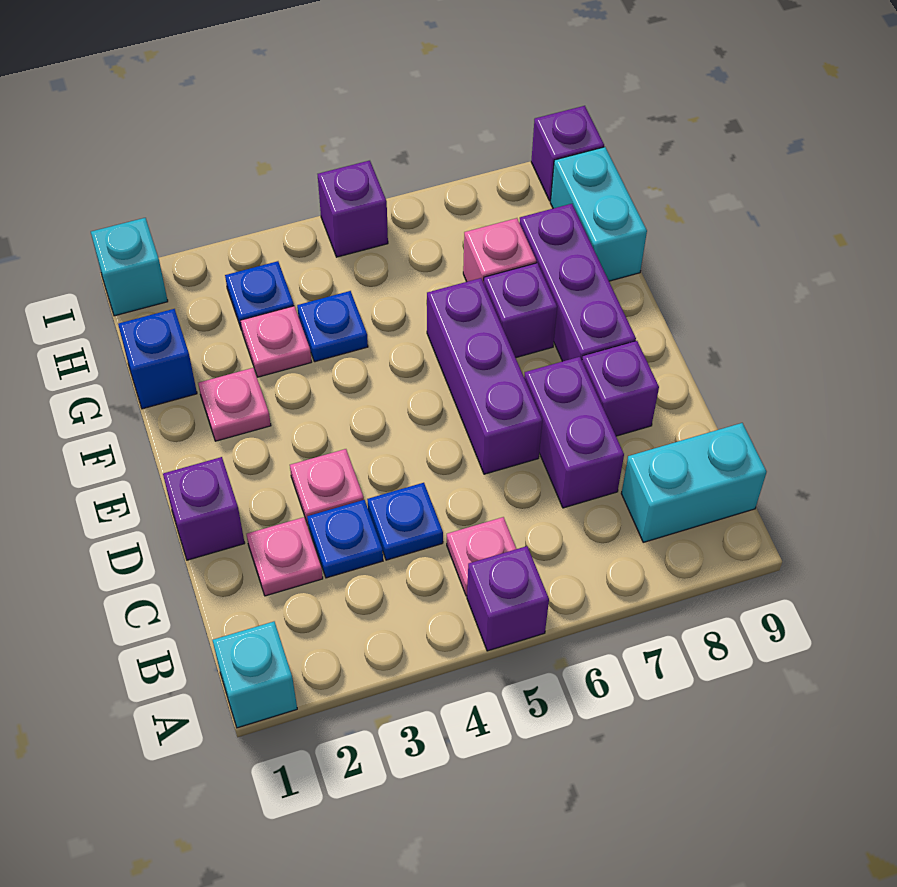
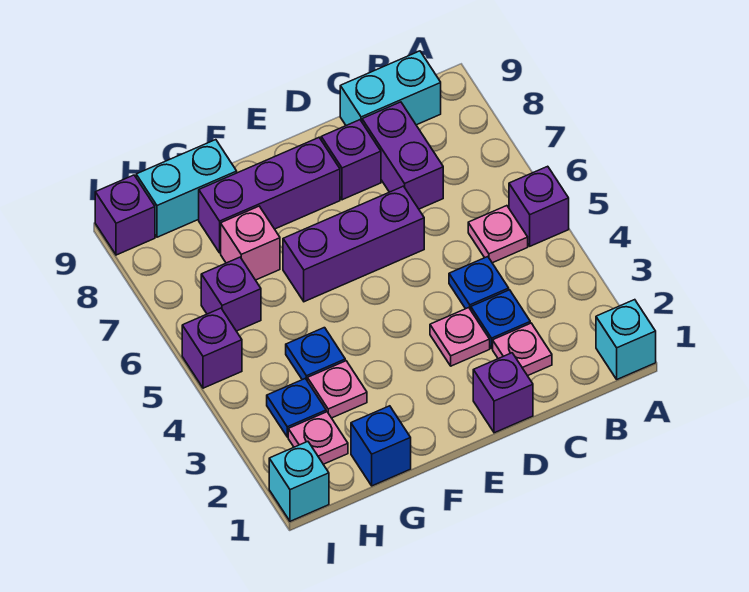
cyan 1x2 brick [621,423,767,542] -> cyan 1x2 brick turned to [340,51,441,125]
purple 1x2 brick [524,357,624,508] -> purple 1x2 brick turned to [362,102,443,209]
pink 1x1 plate [198,368,271,441] -> pink 1x1 plate moved to [288,412,348,464]
purple 1x1 brick [484,263,557,358] -> purple 1x1 brick moved to [201,257,261,331]

